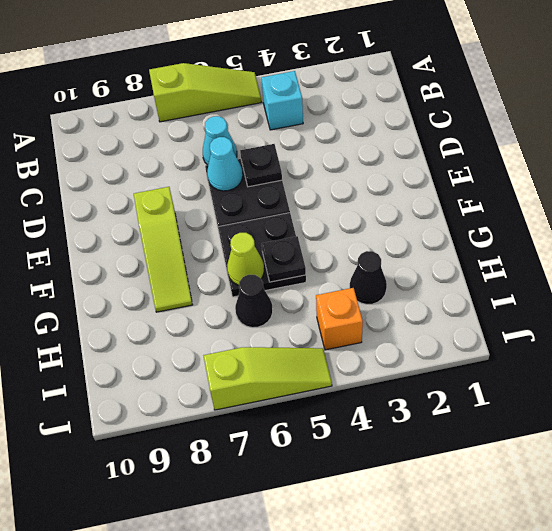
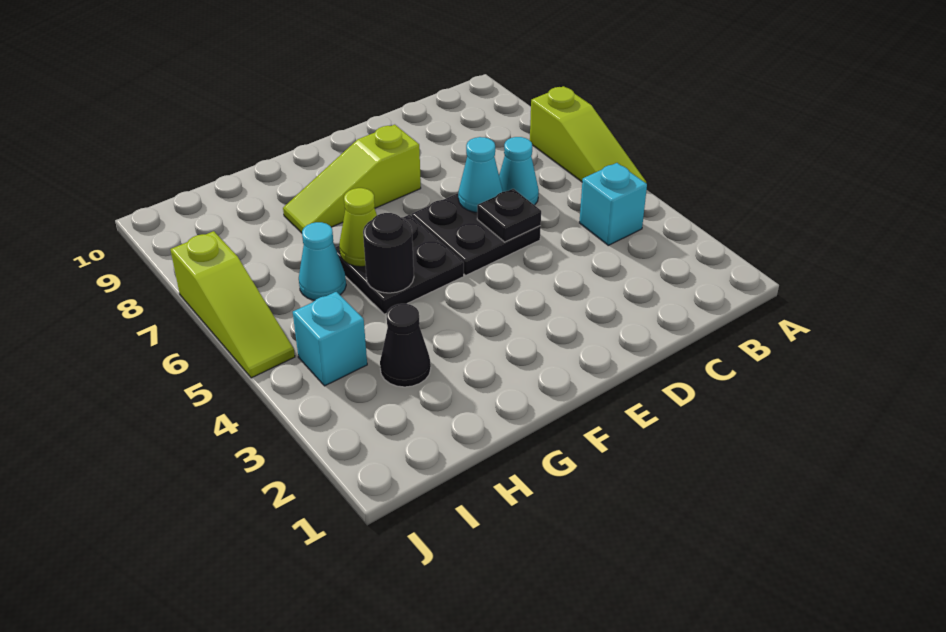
black 1x1 plate [262,236,306,282] -> black 1x1 round brick [363,213,414,293]
black 1x1 cone [235,275,273,328] -> cyan 1x1 cone [299,222,346,300]
orange 1x1 brick [316,288,363,350] -> cyan 1x1 brick [293,292,367,386]

